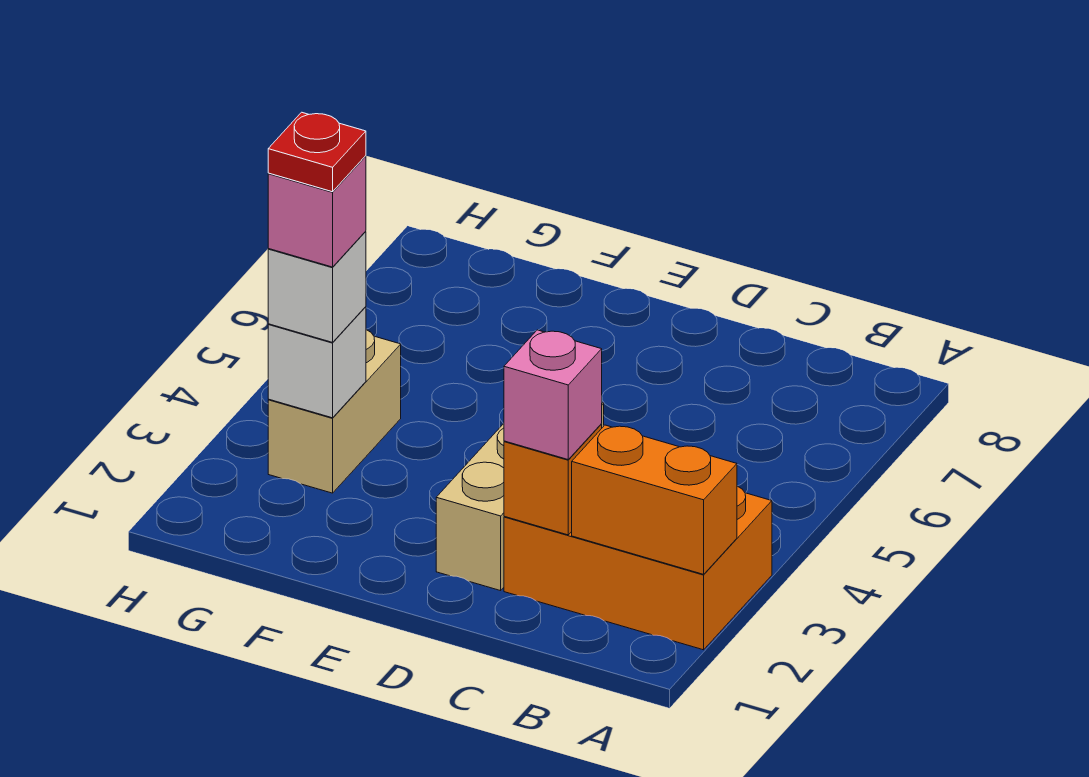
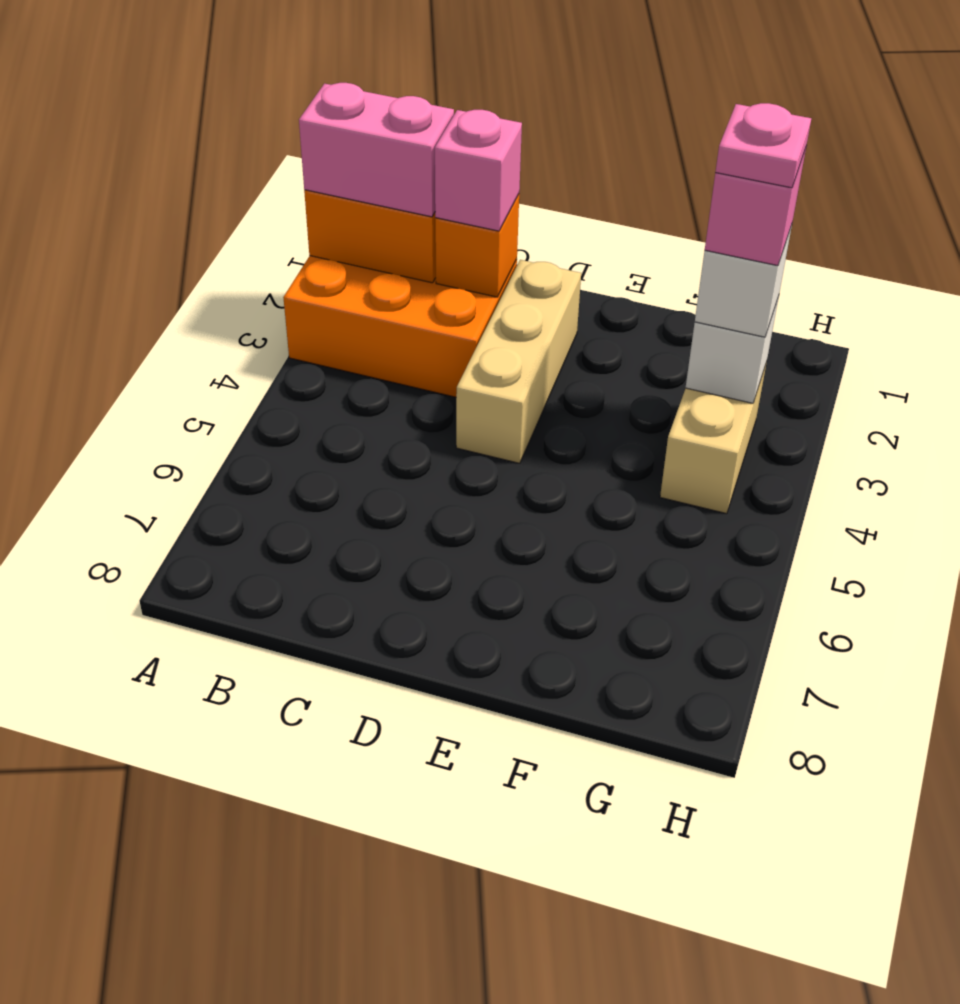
none -> pink 1x2 brick [299,83,454,217]
red 1x1 plate [268,112,366,192] -> pink 1x1 plate [715,103,811,188]

